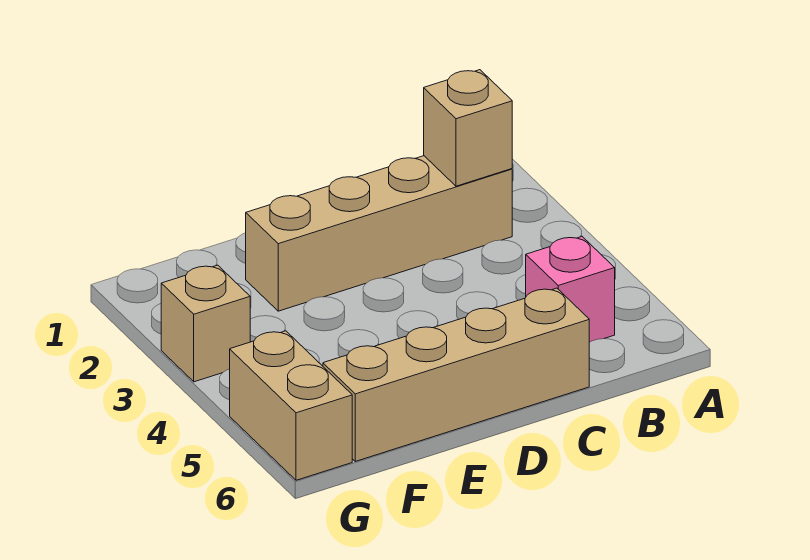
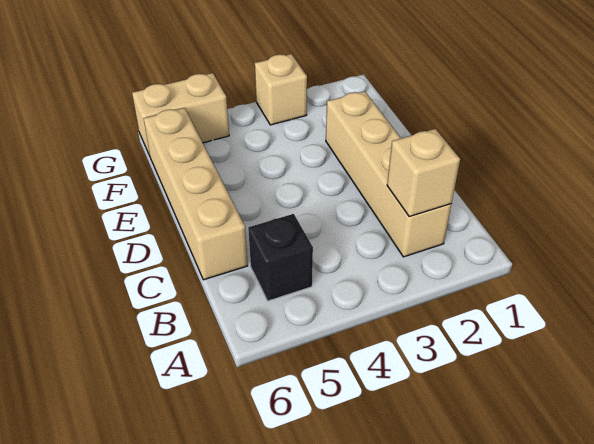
pink 1x1 brick [526,237,615,342] -> black 1x1 brick [248,214,313,301]

